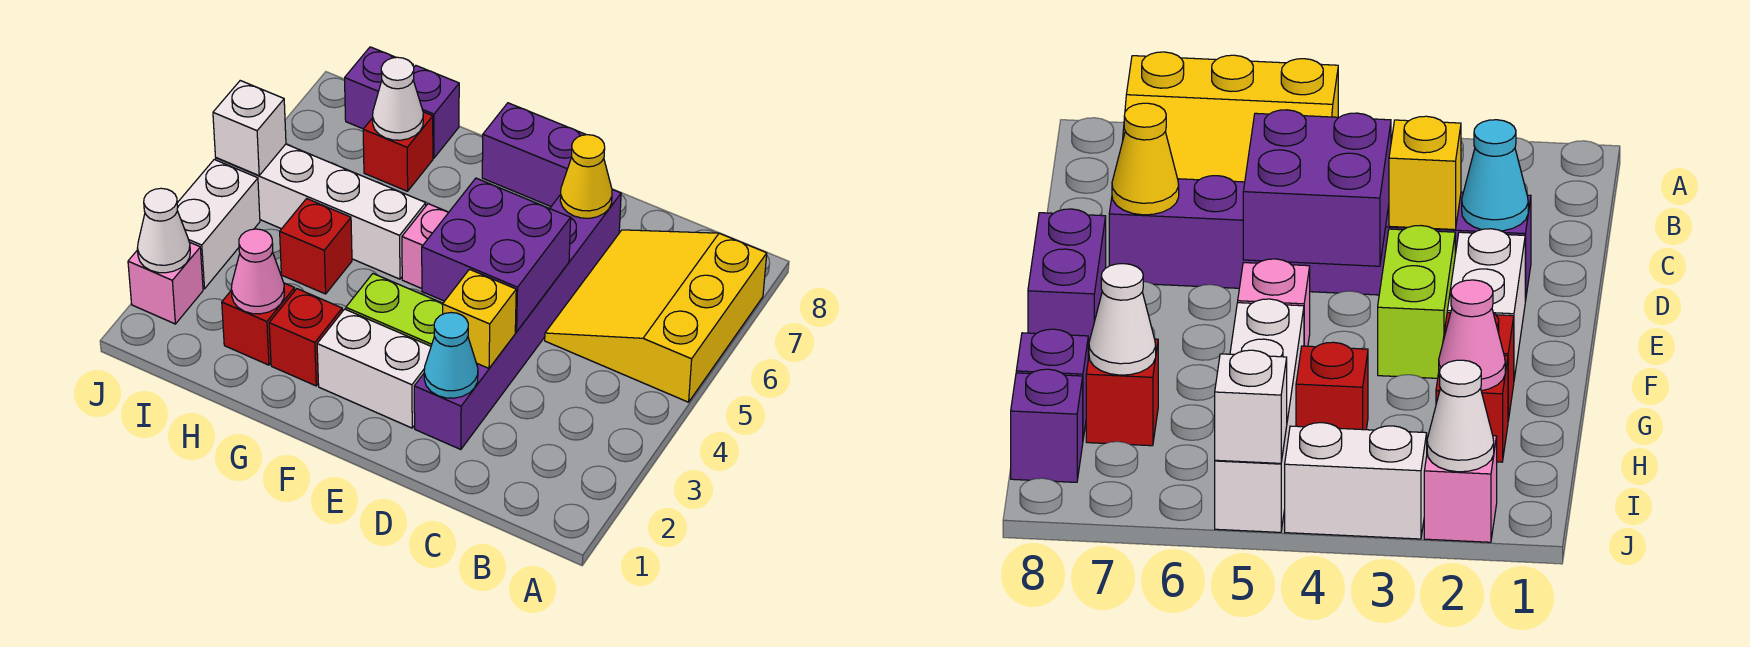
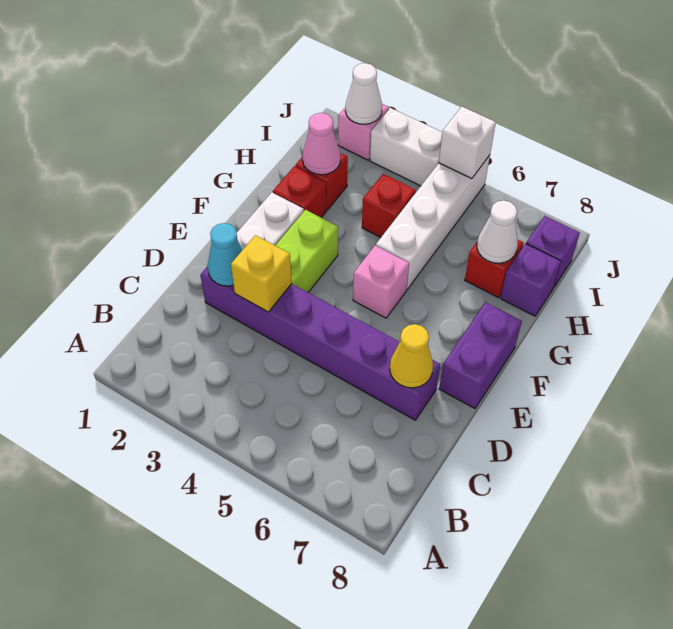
yellow 3x3 slope [545,230,767,402] -> none
purple 2x2 brick [422,178,571,332] -> none

